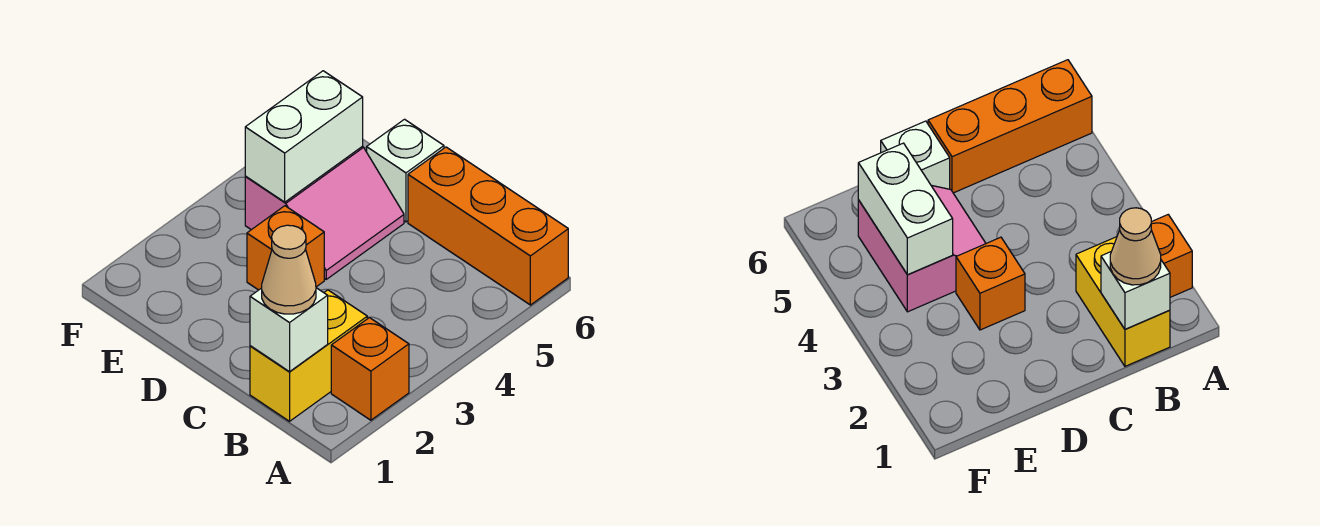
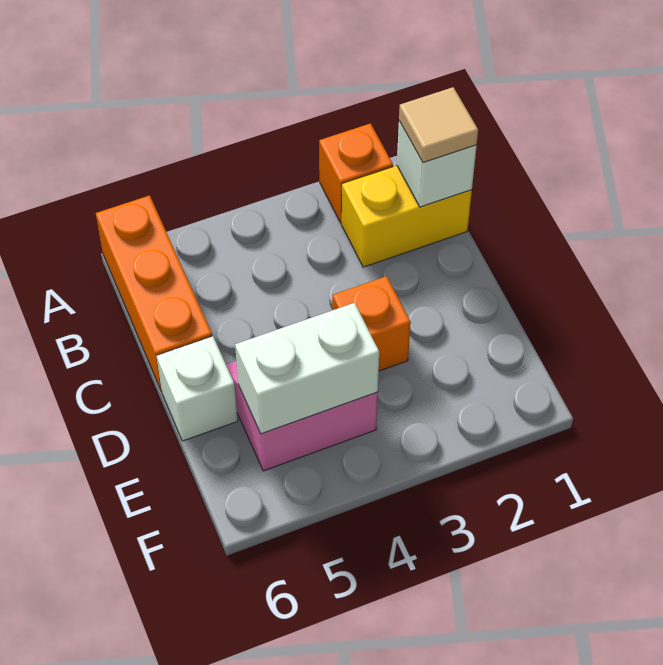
tan 1x1 cone [262,225,316,314] -> tan 1x1 tile [399,87,478,163]

